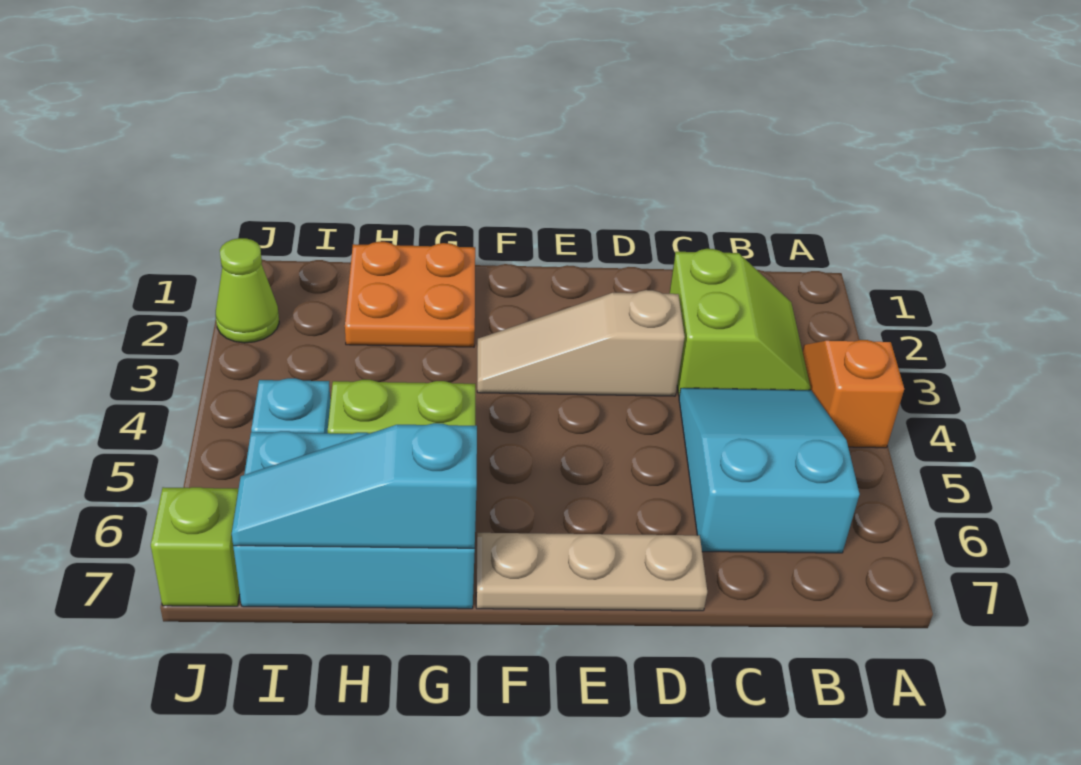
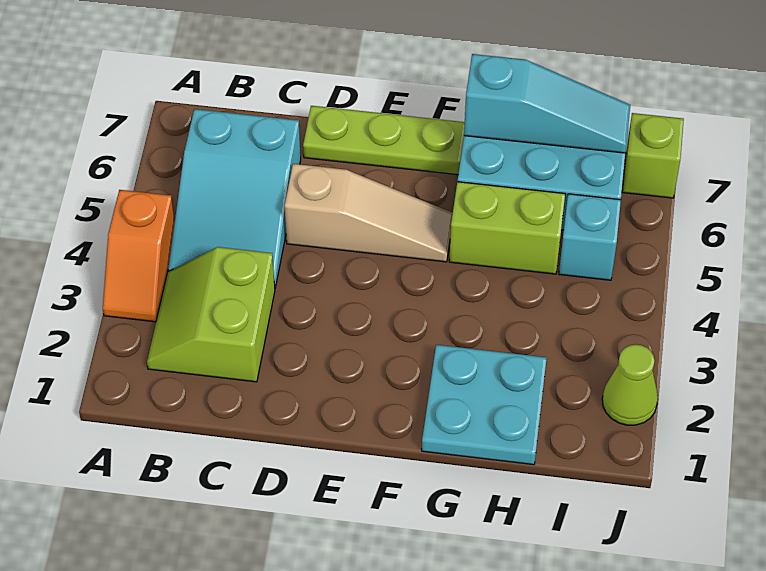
tan 1x3 slope [477,290,685,396] -> tan 1x3 slope moved to [285,164,453,262]
tan 1x3 plate [476,533,707,611] -> lime 1x3 plate [303,106,465,175]
orange 2x2 plate [345,242,475,347] -> cyan 2x2 plate [422,345,547,465]

